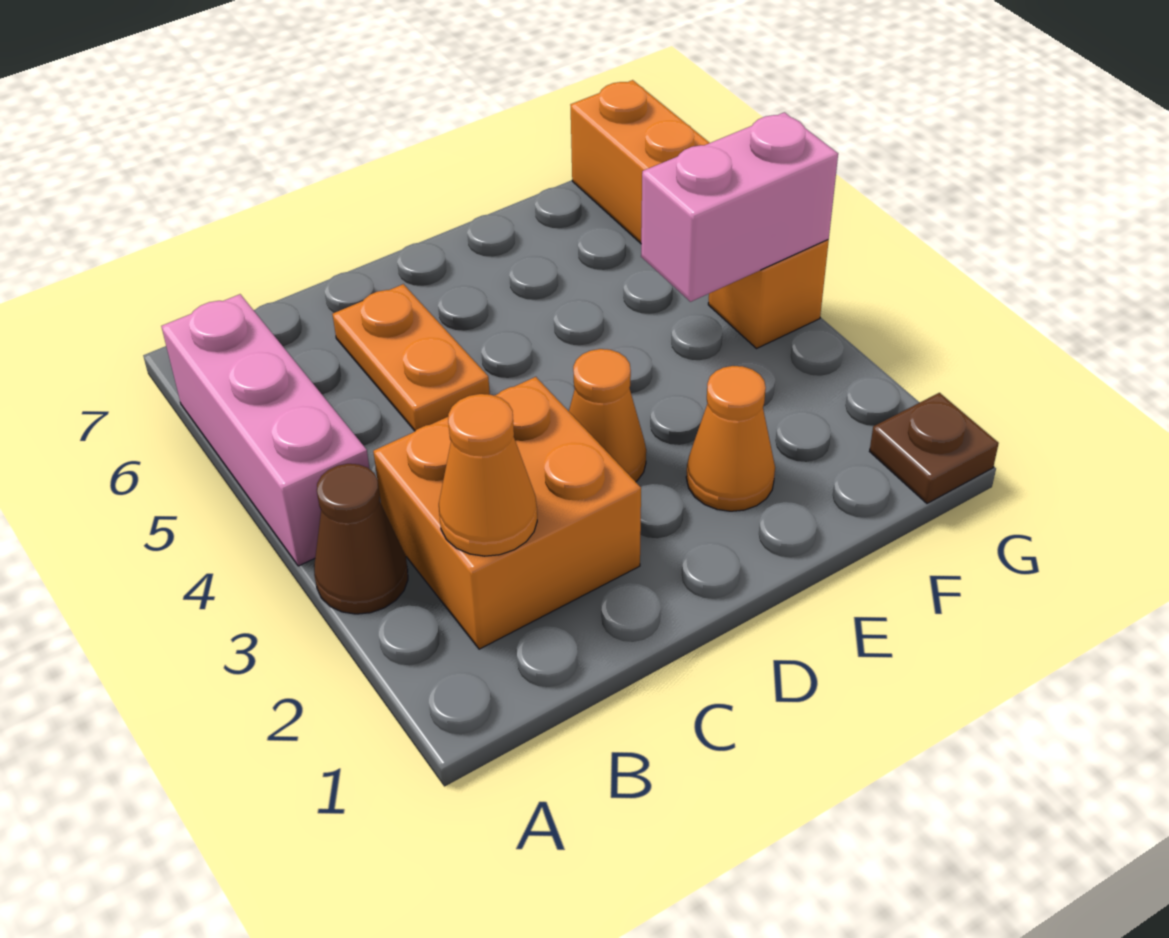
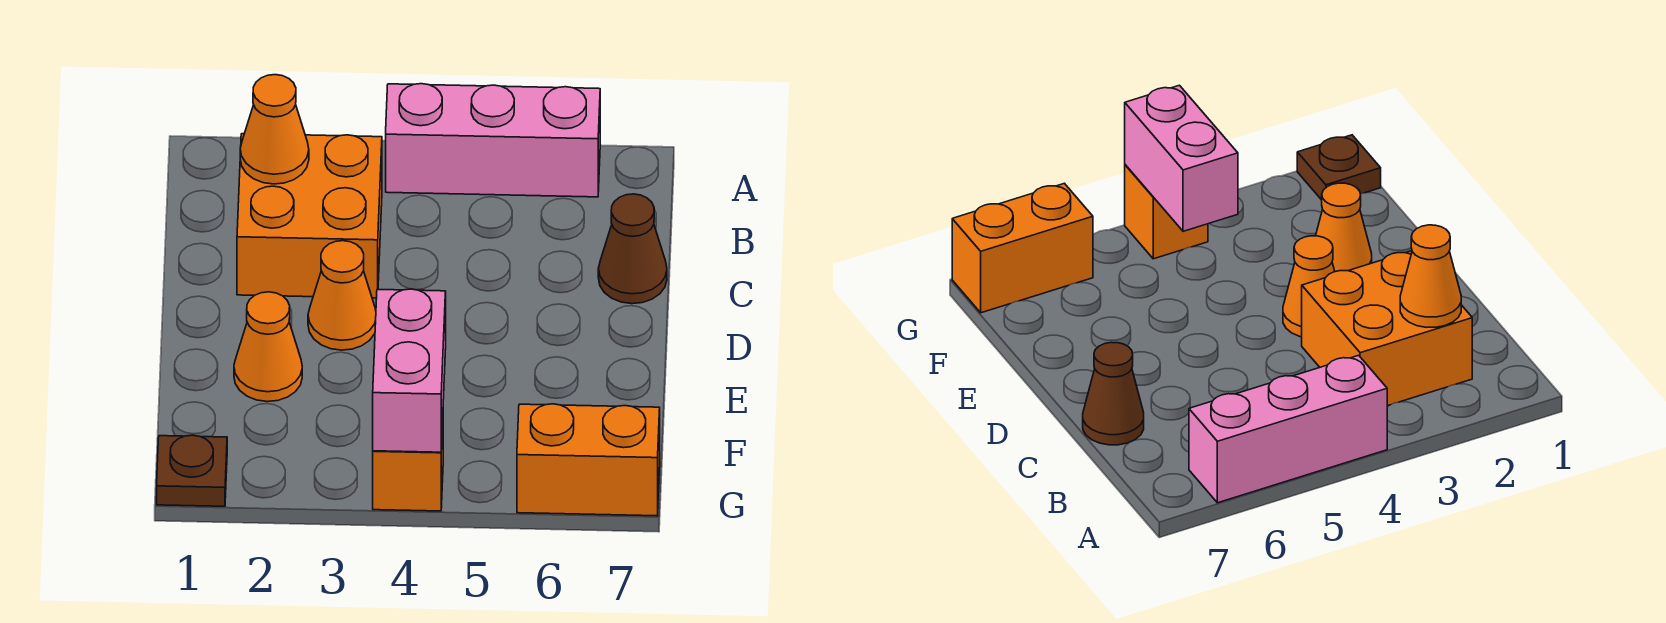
brown 1x1 cone [314,464,408,614] -> brown 1x1 cone moved to [598,194,667,304]
orange 1x2 plate [332,284,490,431] -> none

